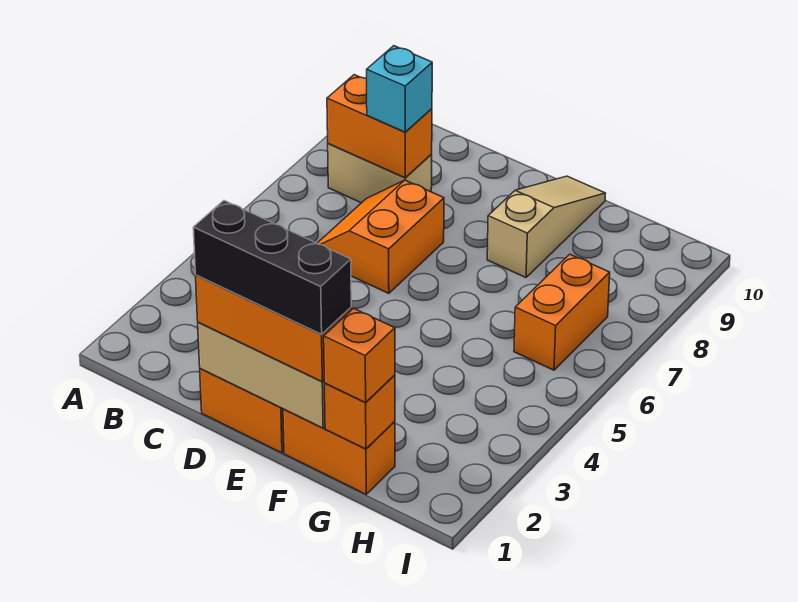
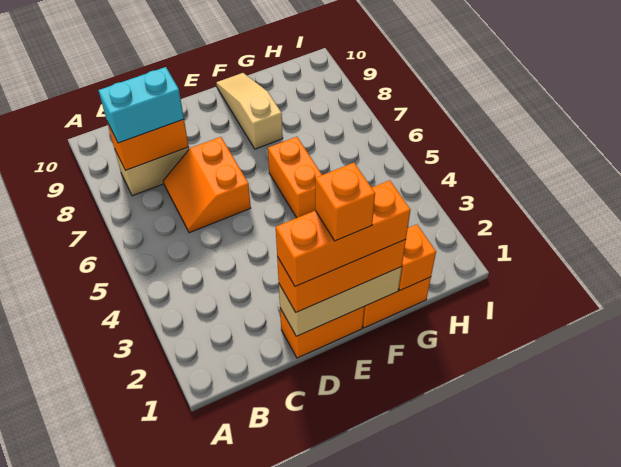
cyan 1x1 brick [367,46,432,132] -> cyan 1x2 brick [98,67,184,143]
black 1x3 brick [193,201,351,334] -> orange 1x3 brick [276,180,410,287]
orange 1x1 brick [324,308,395,402] -> orange 1x1 brick moved to [315,163,375,241]
orange 1x2 brick [514,254,610,370] -> orange 1x2 brick moved to [268,137,322,218]

